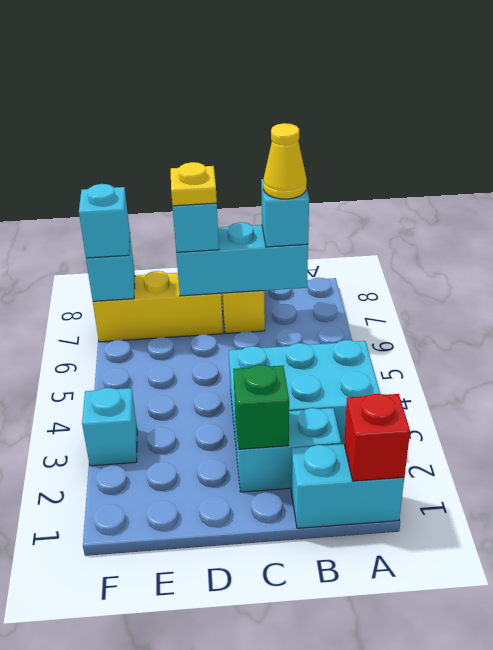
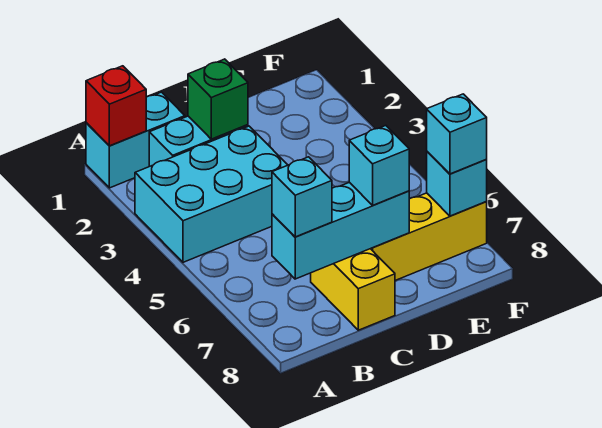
yellow 1x1 cone [263,123,307,199] -> none
yellow 1x1 plate [171,162,217,206] -> none
cyan 1x1 brick [82,388,137,466] -> none

